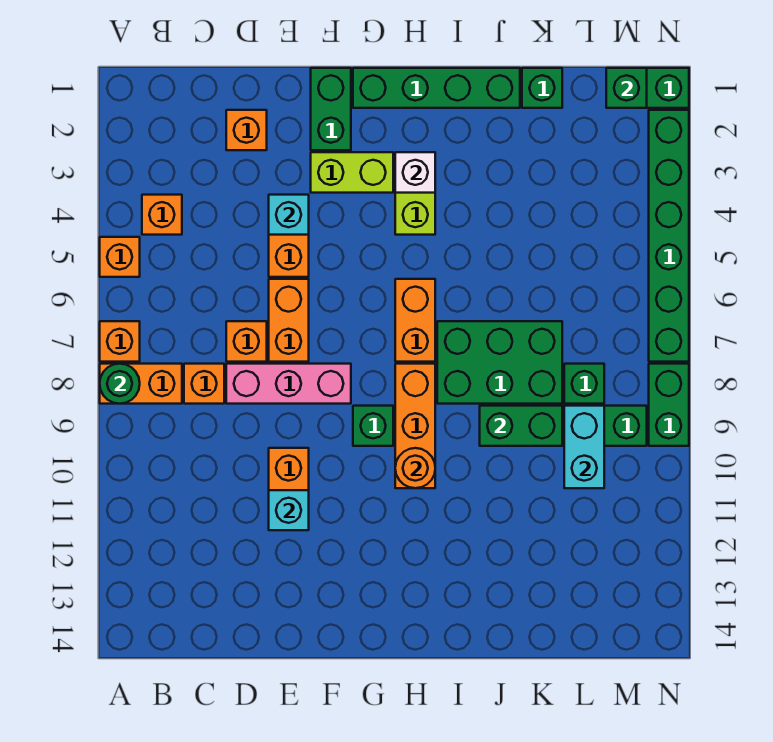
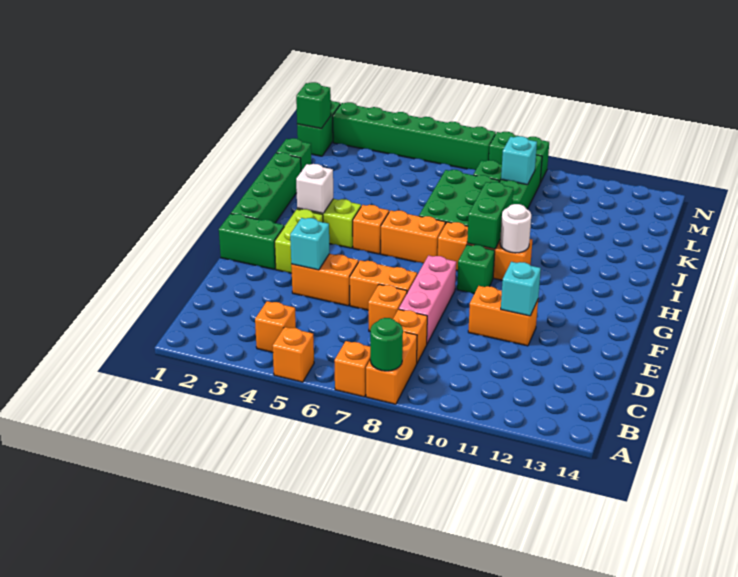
orange 1x1 brick [226,110,267,150] -> orange 1x1 brick moved to [353,205,389,254]
orange 1x1 round brick [395,448,435,488] -> white 1x1 round brick [500,204,531,253]
green 1x2 brick [480,406,562,446] -> green 1x2 brick moved to [467,182,513,249]
cyan 1x2 brick [564,406,604,488] -> cyan 1x1 brick [501,136,537,185]

